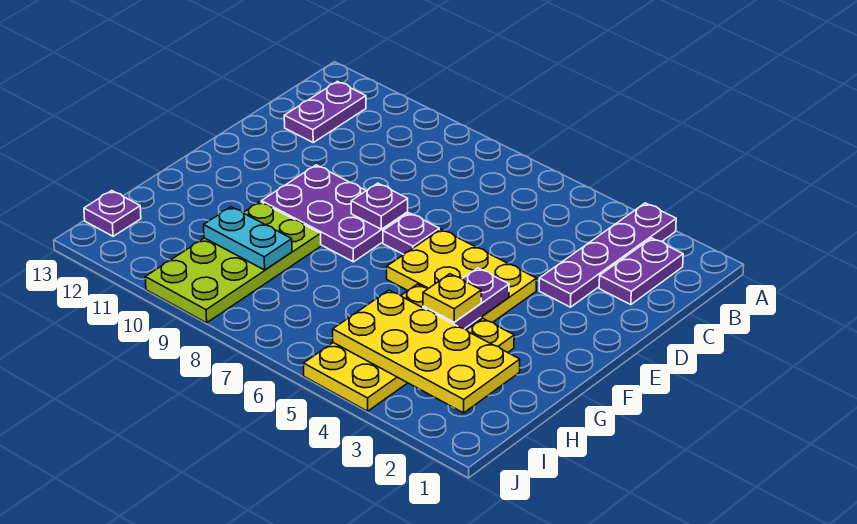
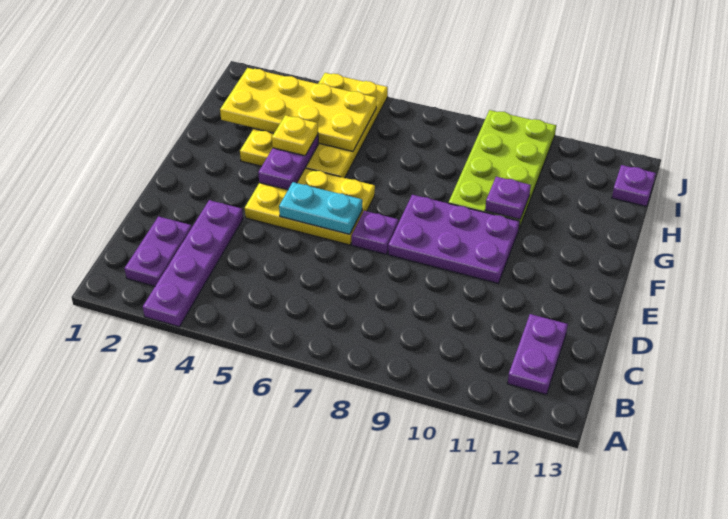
purple 1x1 plate [351,183,408,229] -> purple 1x1 plate moved to [485,177,531,219]
cyan 1x2 plate [204,207,292,270] -> cyan 1x2 plate moved to [279,182,362,234]

